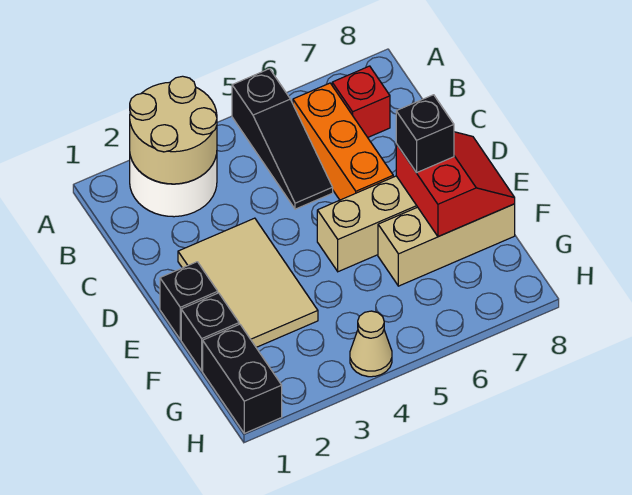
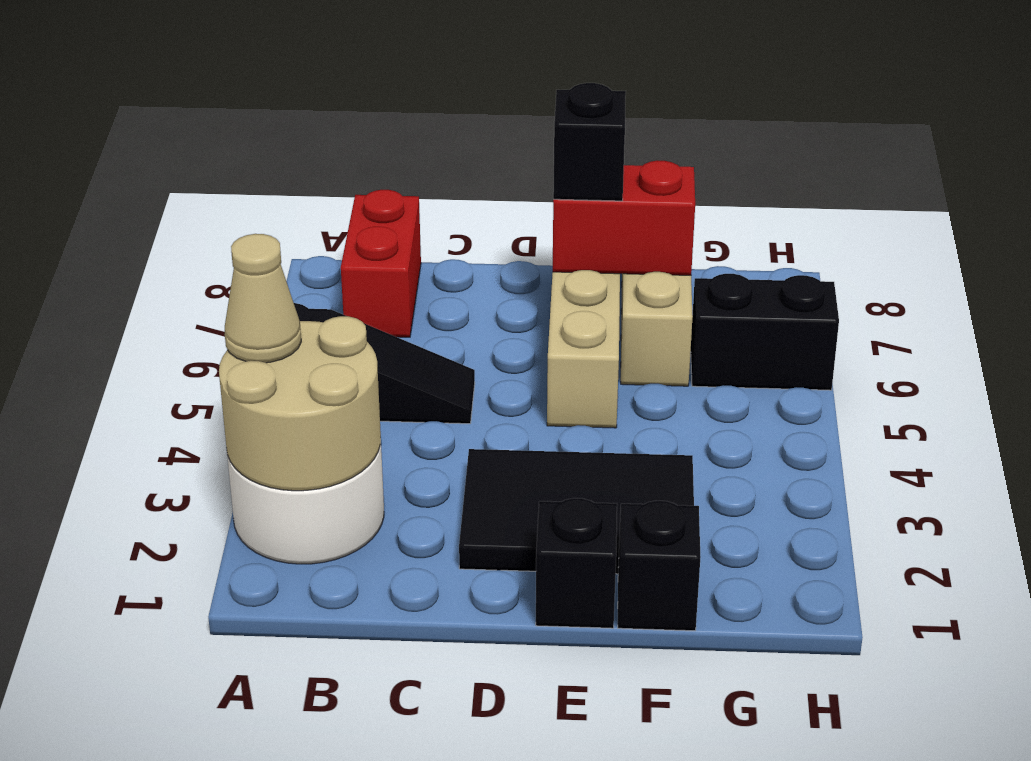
orange 1x3 brick [293,83,393,200] -> none
red 1x1 brick [332,66,390,137] -> red 1x2 brick [341,190,421,337]
tan 2x3 tile [178,218,318,347] -> black 2x3 tile [459,449,694,574]
black 1x2 brick [203,324,282,433] -> black 1x2 brick moved to [691,274,839,390]
tan 1x1 cone [350,311,392,377] -> tan 1x1 cone moved to [225,234,301,363]

